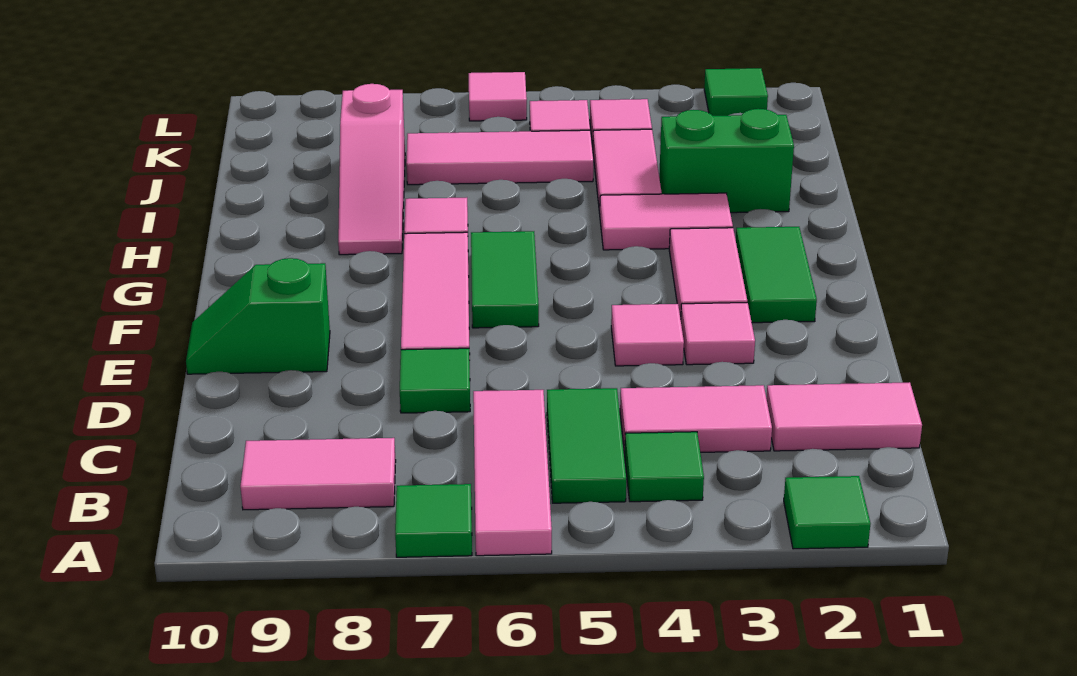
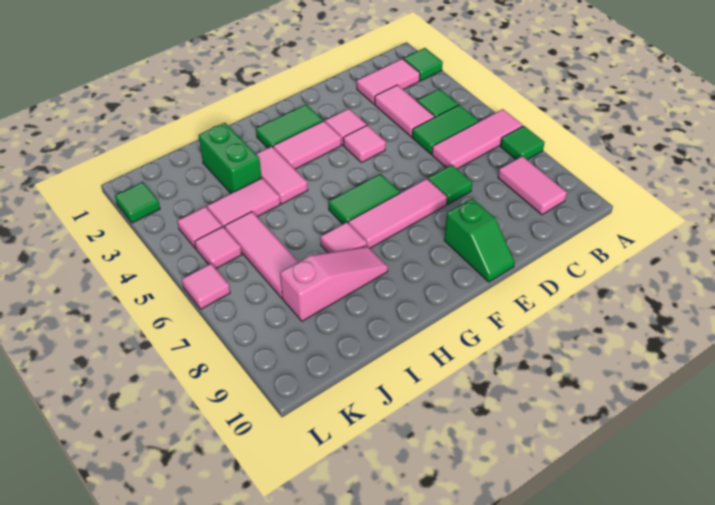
pink 1x2 tile [766,382,922,451] -> pink 1x2 tile turned to [357,59,420,104]

